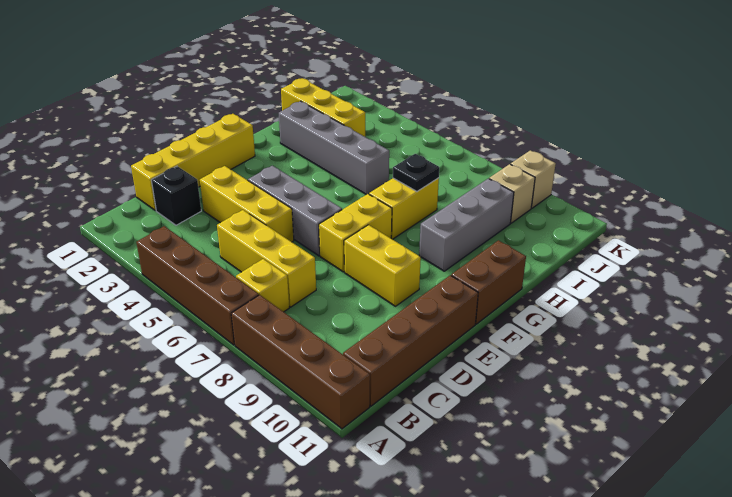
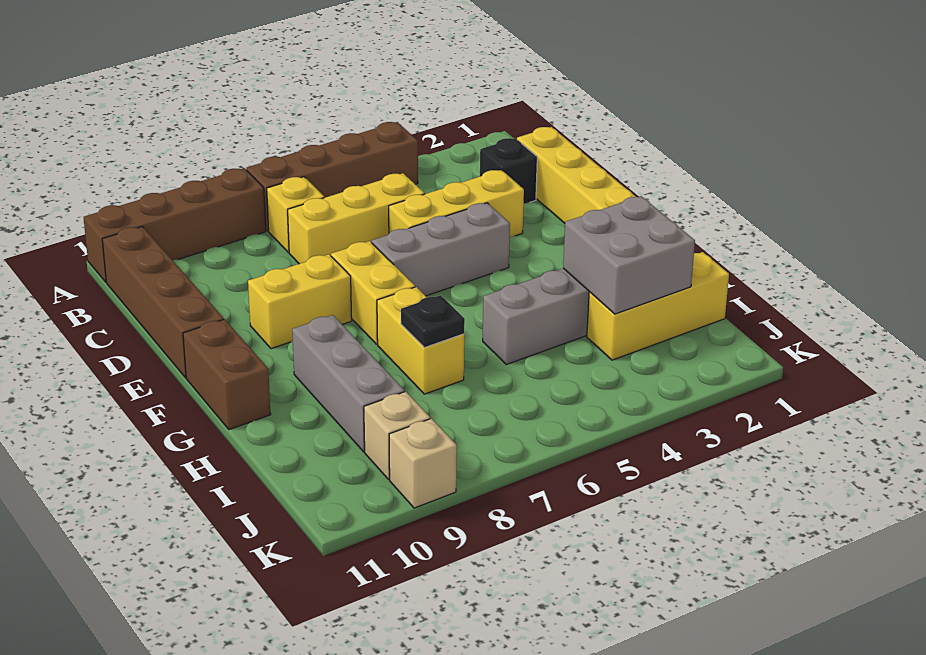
none -> grey 2x2 brick [563,196,695,314]

